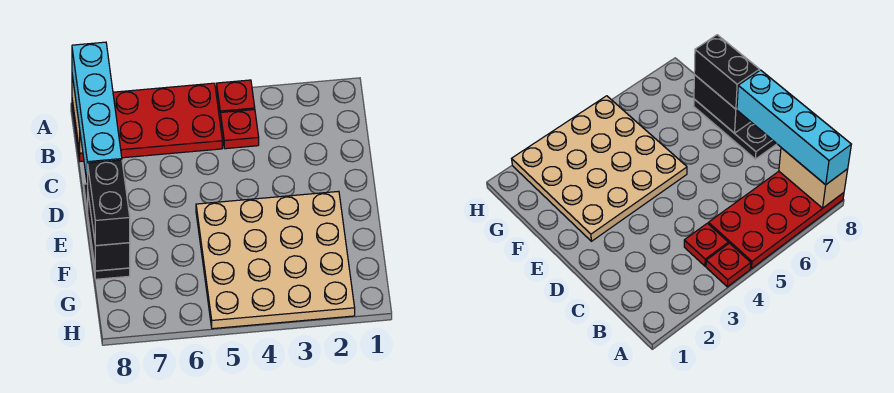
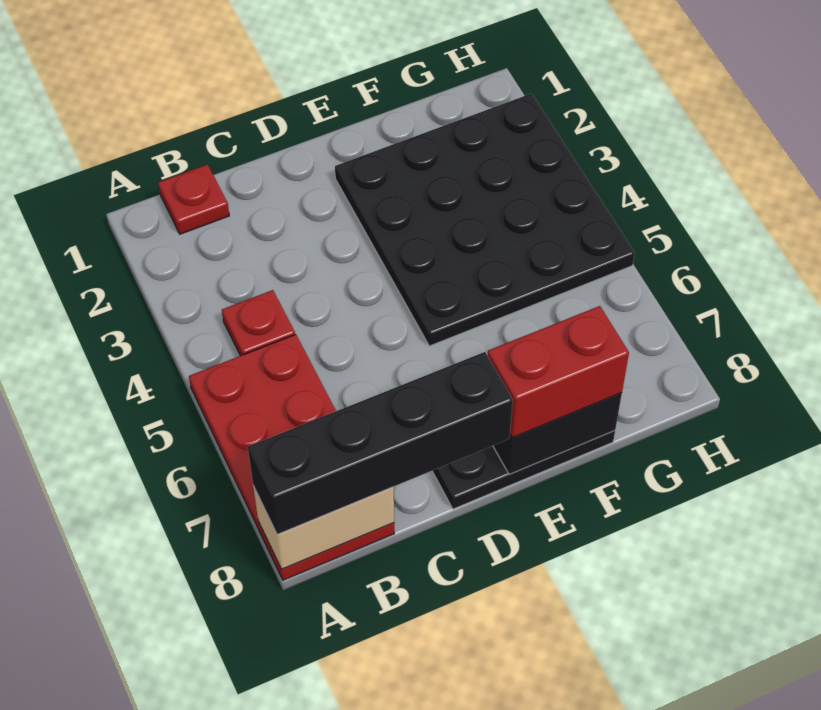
red 1x1 plate [217,80,255,113] -> red 1x1 plate moved to [158,164,229,234]
cyan 1x4 brick [72,42,122,186] -> black 1x4 brick [248,352,513,534]
tan 4x4 plate [196,191,355,329] -> black 4x4 plate [335,94,635,346]
black 1x2 brick [88,160,130,246] -> red 1x2 brick [488,306,629,438]

